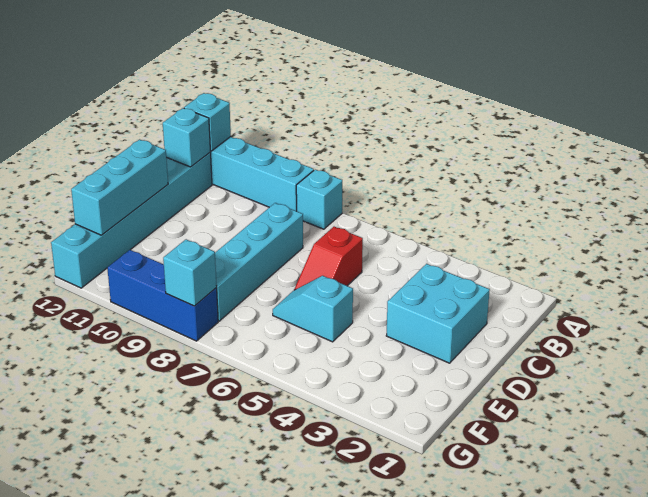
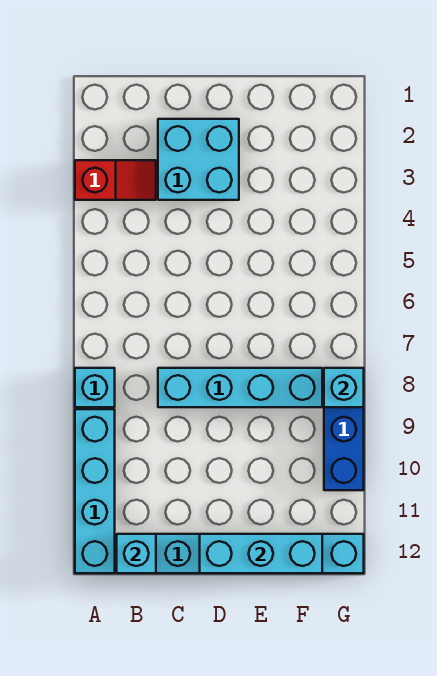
cyan 1x1 brick [184,93,231,151] -> none
red 1x2 slope [294,227,363,290] -> red 1x2 slope moved to [75,160,156,200]
cyan 1x2 slope [273,276,353,342] -> none

